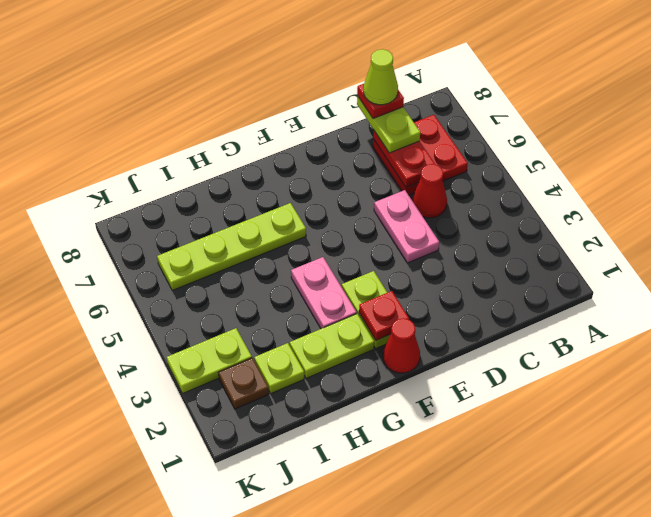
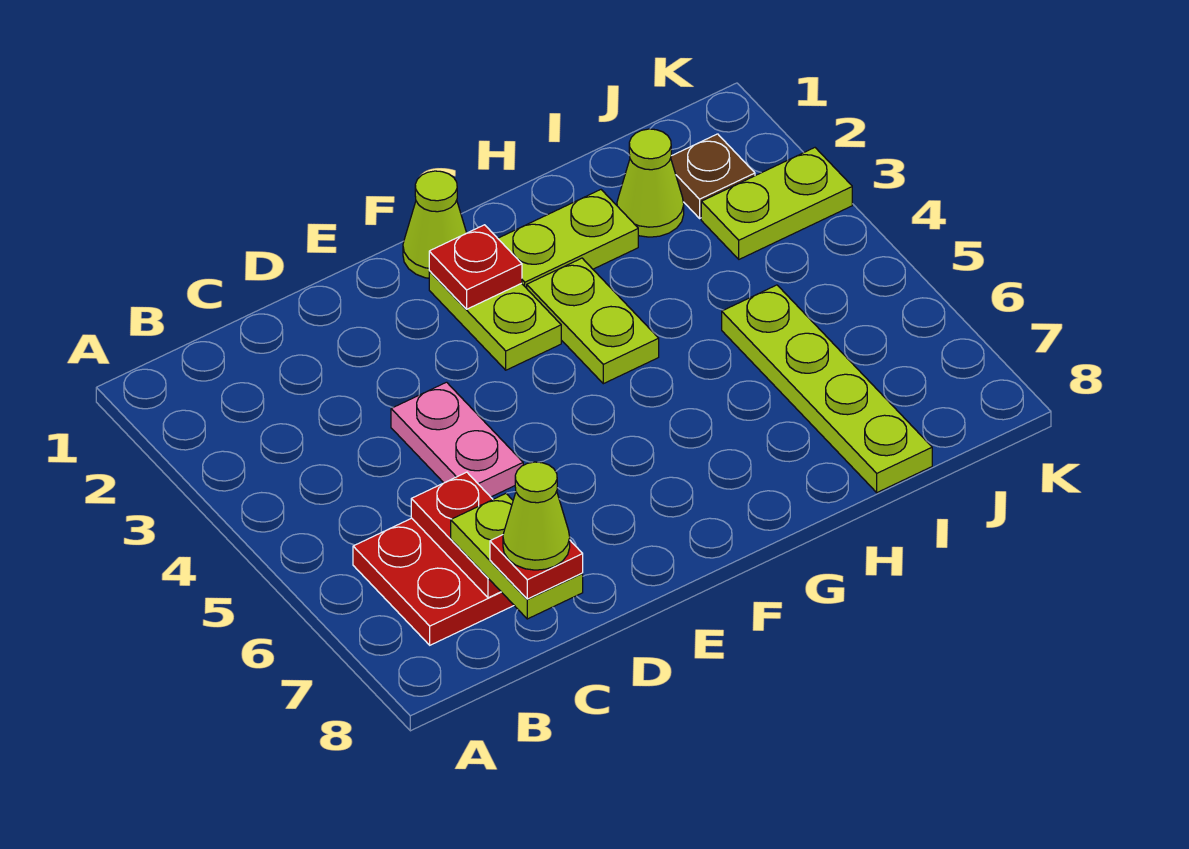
red 1x1 cone [412,164,447,218] -> none
red 1x1 cone [383,318,420,373] -> lime 1x1 cone [403,171,466,278]
pink 1x2 plate [291,257,357,329] -> lime 1x2 plate [527,258,659,384]
lime 1x4 plate [157,203,306,290] -> lime 1x4 plate turned to [722,285,932,493]
lime 1x1 plate [254,343,304,393] -> lime 1x1 cone [617,129,684,237]

